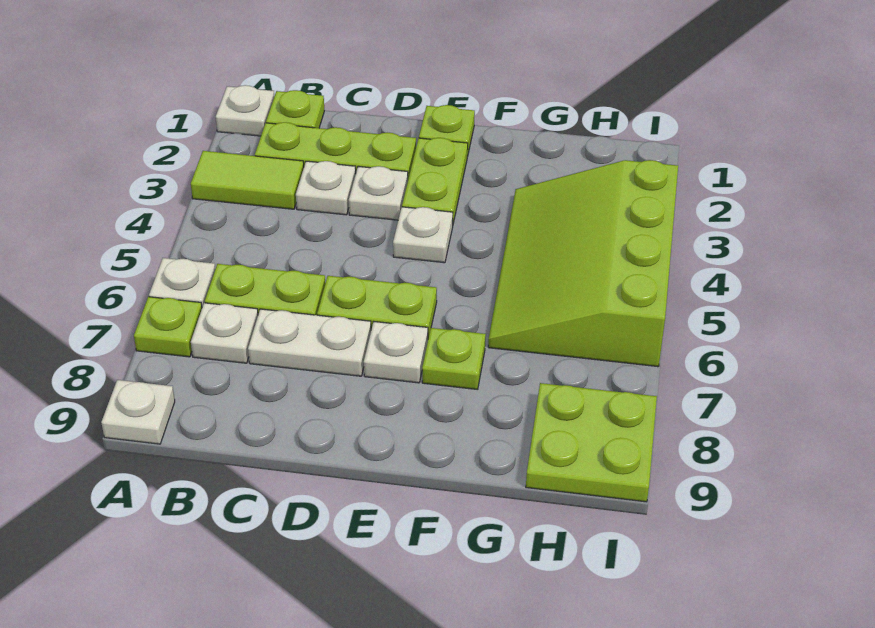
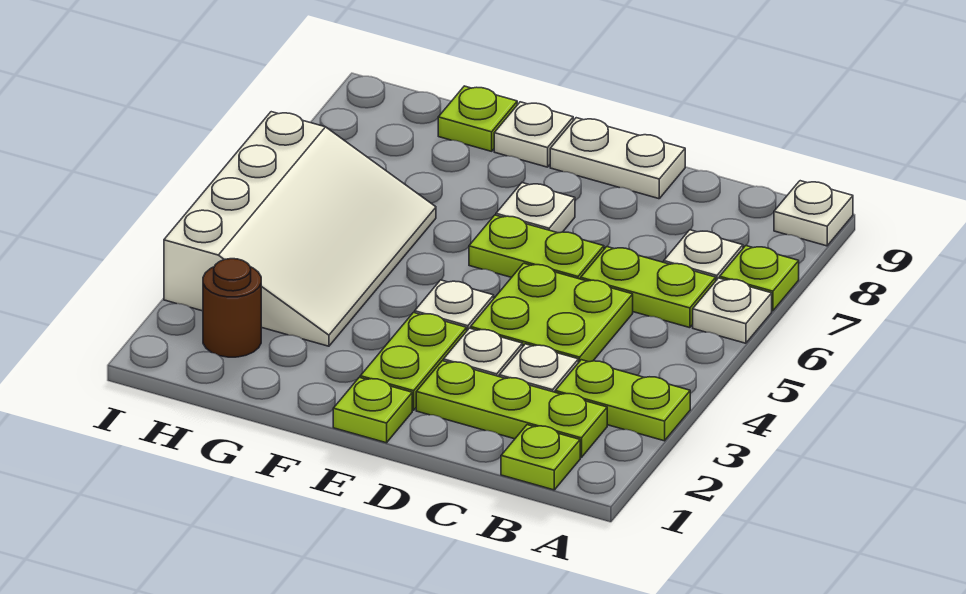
white 1x1 plate [216,85,274,136] -> white 1x1 plate moved to [494,102,573,167]
lime 1x2 tile [191,151,304,209] -> lime 1x2 plate [555,360,690,441]
white 1x2 plate [248,309,371,376] -> white 1x2 plate moved to [550,118,685,199]
lime 1x1 plate [422,328,486,390] -> lime 1x1 plate moved to [438,86,517,151]
lime 3x4 slope [488,160,678,367] -> white 3x4 slope [164,112,436,346]
none -> brown 1x1 round brick [203,259,261,357]
lime 2x2 plate [526,383,657,502] -> lime 2x2 plate moved to [471,263,633,363]

